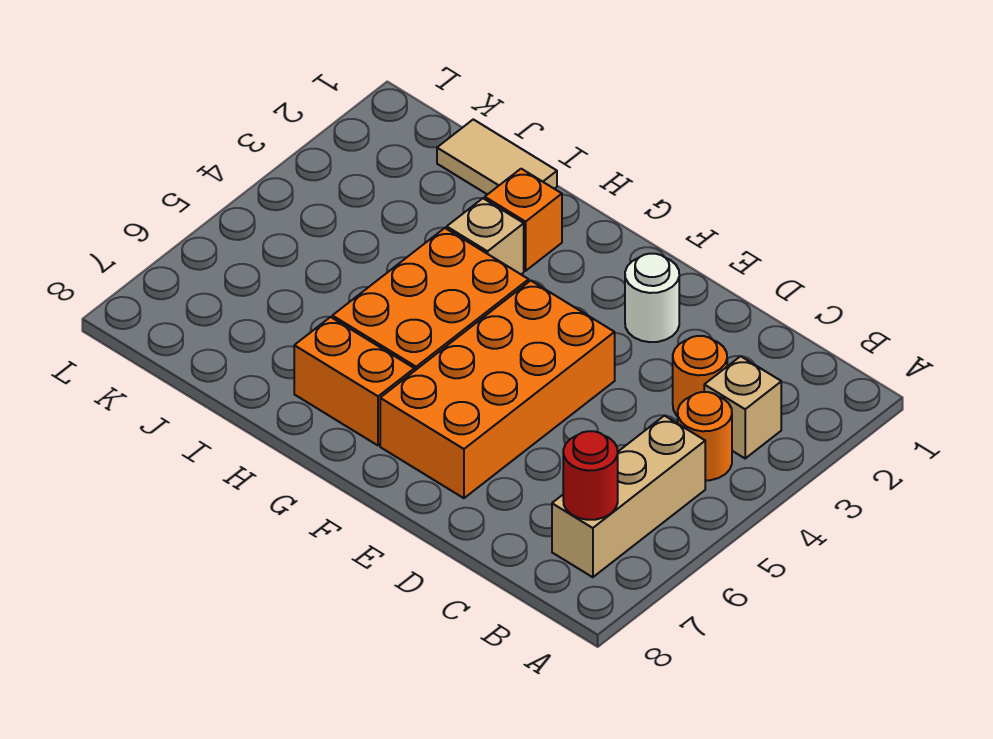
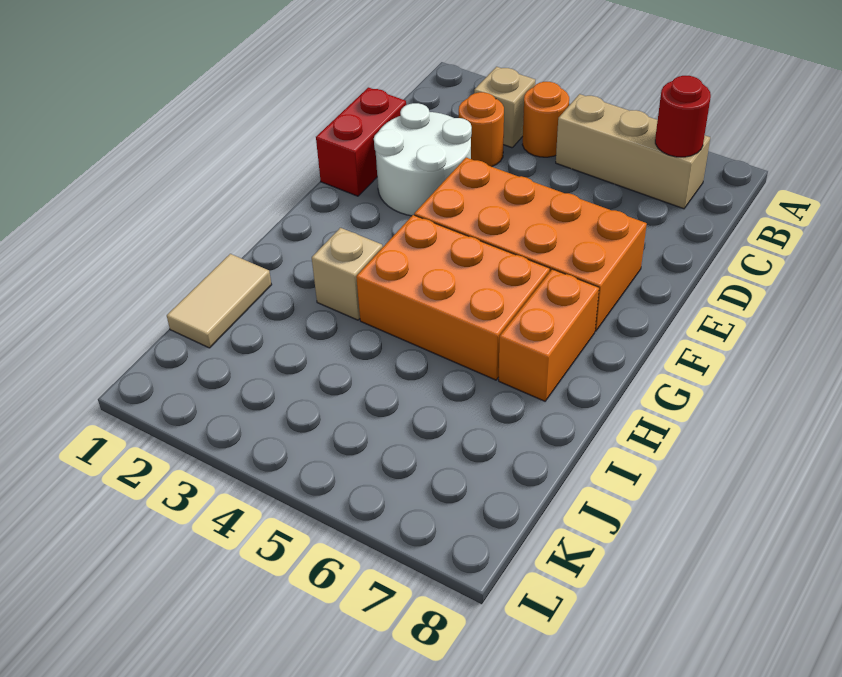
none -> red 1x2 brick [316,87,406,196]
white 1x1 round brick [625,254,679,342] -> white 2x2 round brick [374,103,472,216]
orange 1x1 brick [485,169,562,271] -> none

